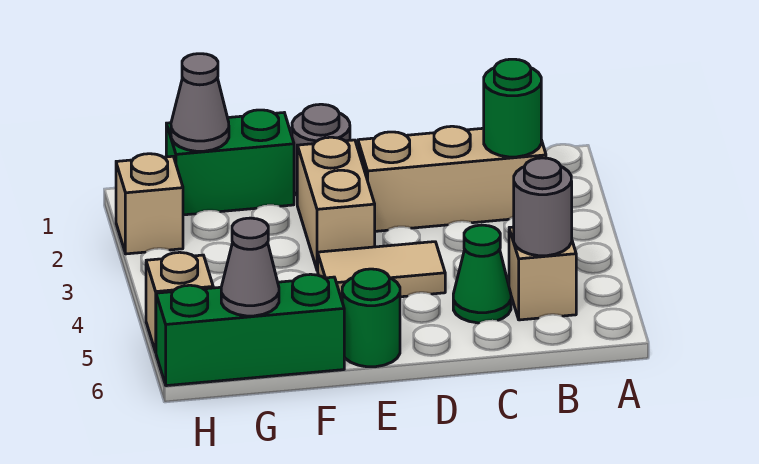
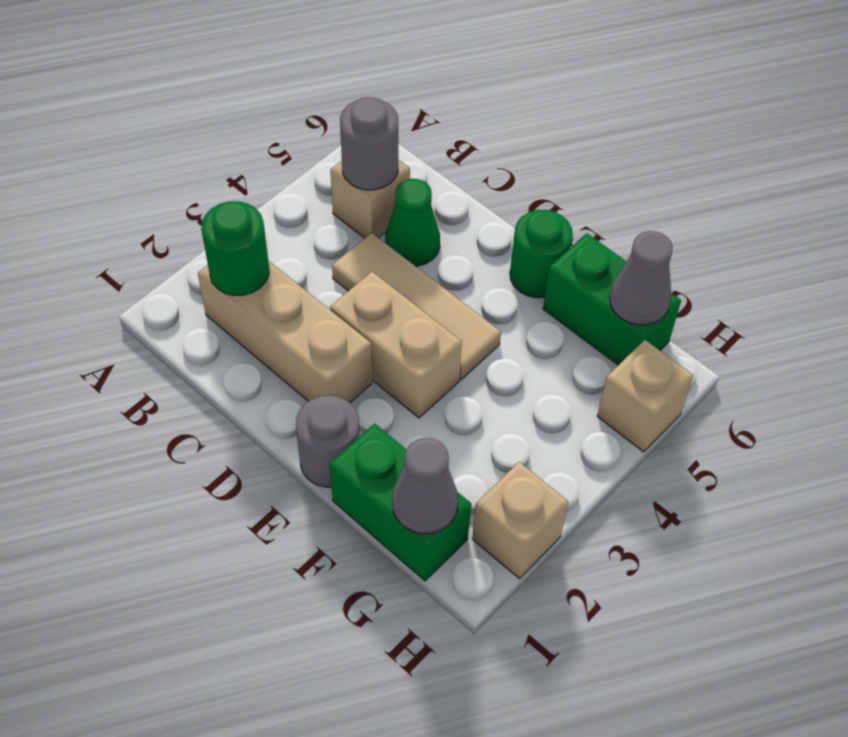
tan 1x2 tile [318,242,445,300] -> tan 1x3 tile [332,233,501,380]
tan 1x2 brick [297,137,375,270] -> tan 1x2 brick turned to [330,272,462,418]
green 1x3 brick [156,274,344,386] -> green 1x2 brick [543,233,681,365]

